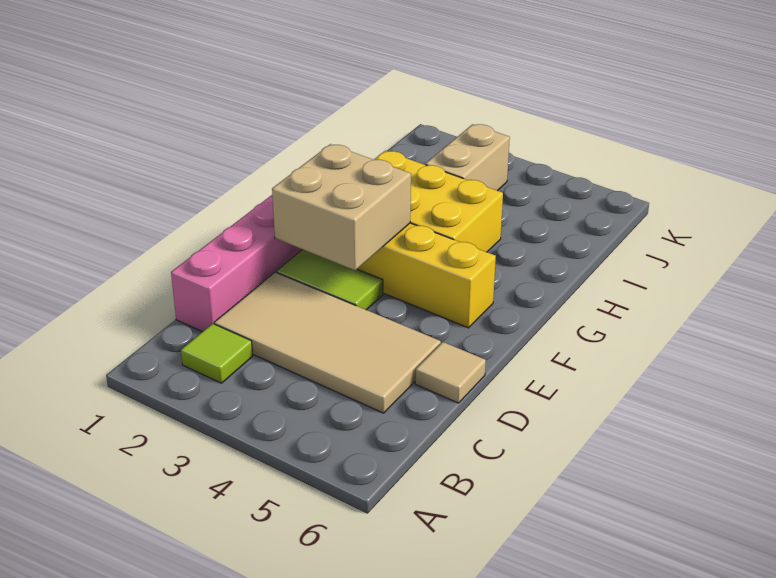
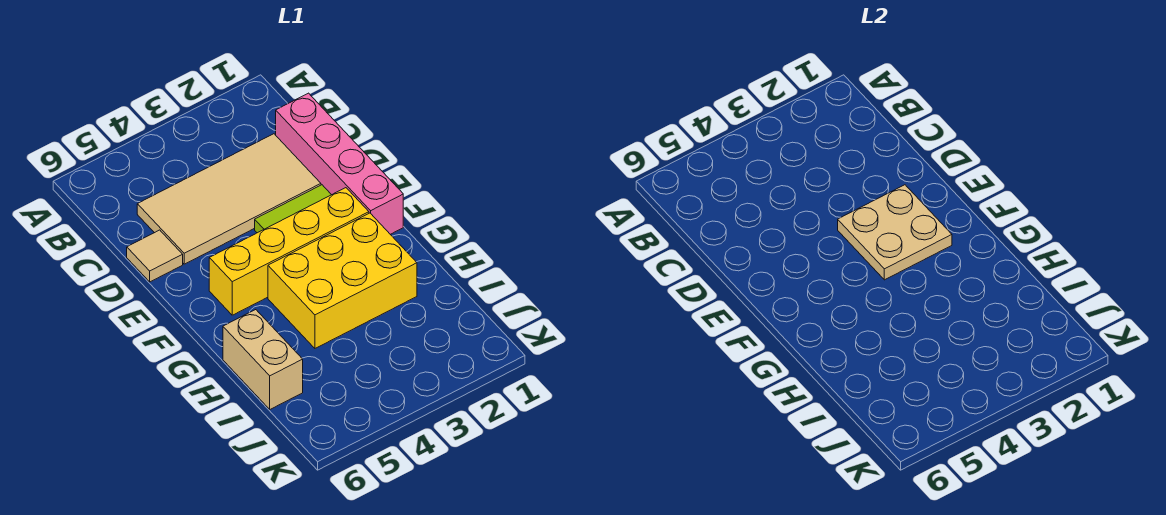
lime 1x1 tile [181,324,253,383] -> none
tan 2x2 brick [272,144,411,270] -> tan 2x2 plate [838,185,952,280]
tan 1x2 brick [425,124,510,191] -> tan 1x2 brick moved to [223,310,303,409]

